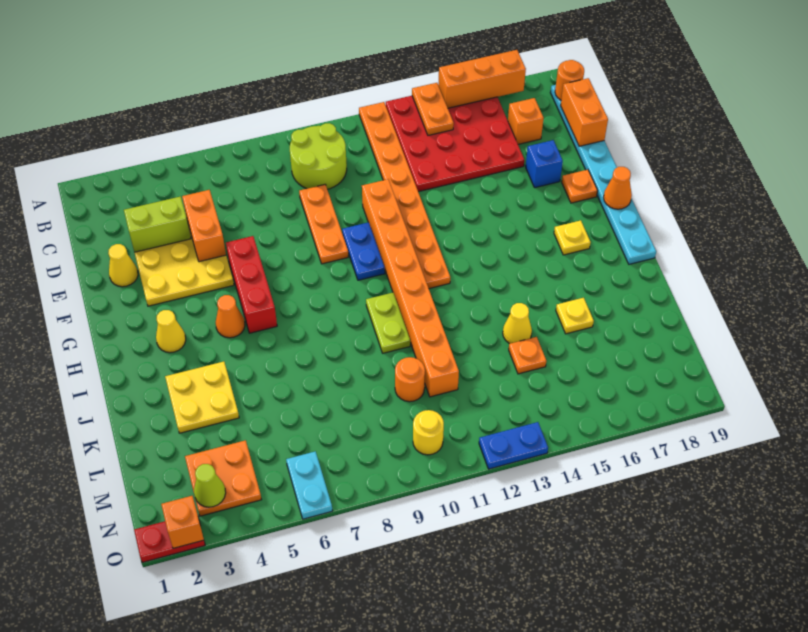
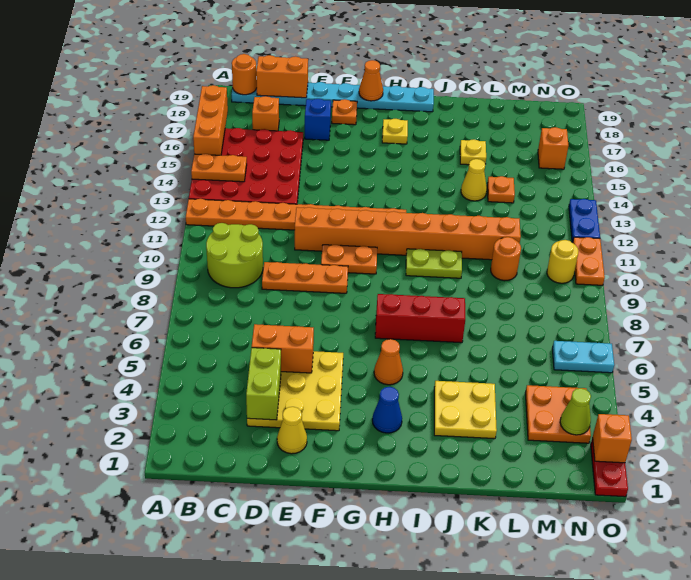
red 1x3 brick [226,236,277,333] -> red 1x3 brick moved to [375,294,465,343]
blue 1x2 plate [342,222,385,280] -> orange 1x2 plate [321,245,377,274]
yellow 1x1 cone [156,310,186,353] -> blue 1x1 cone [372,387,402,433]
none -> orange 1x1 brick [538,127,568,169]
none -> orange 1x2 plate [573,237,605,285]

